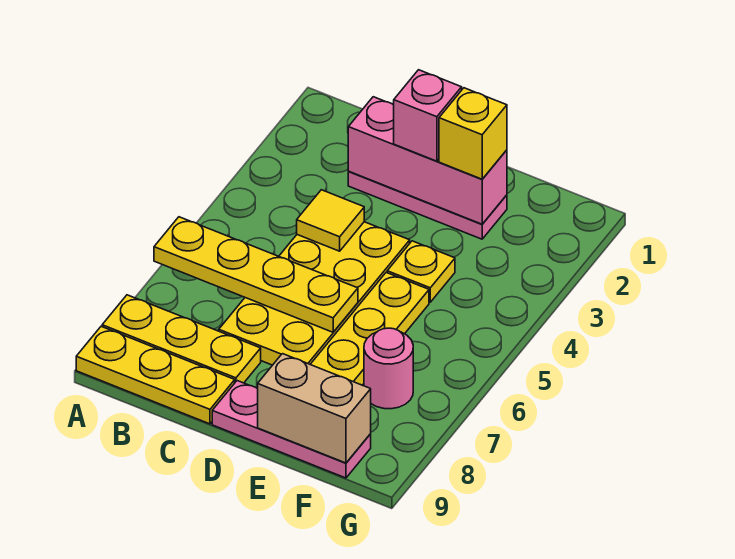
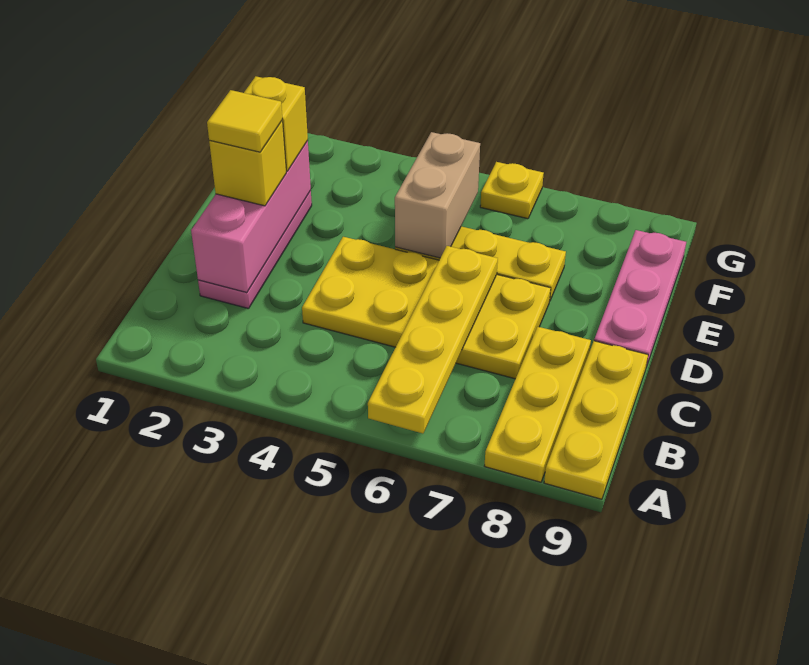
yellow 1x1 tile [297,190,364,251] -> yellow 1x1 tile moved to [207,90,282,152]
pink 1x1 brick [394,70,462,161] -> yellow 1x1 brick [209,120,286,206]
yellow 1x1 plate [387,241,455,302] -> yellow 1x1 plate moved to [480,162,544,219]
tan 1x2 brick [258,354,371,463] -> tan 1x2 brick moved to [395,132,480,258]
pink 1x1 round brick [364,328,413,409] -> none

